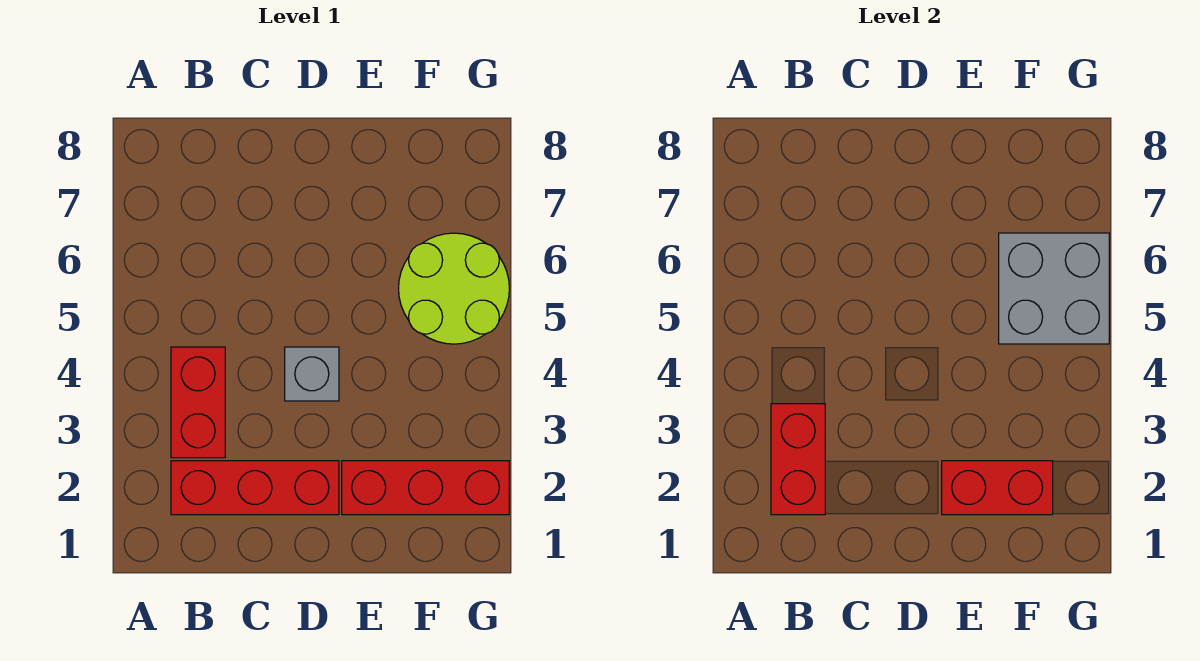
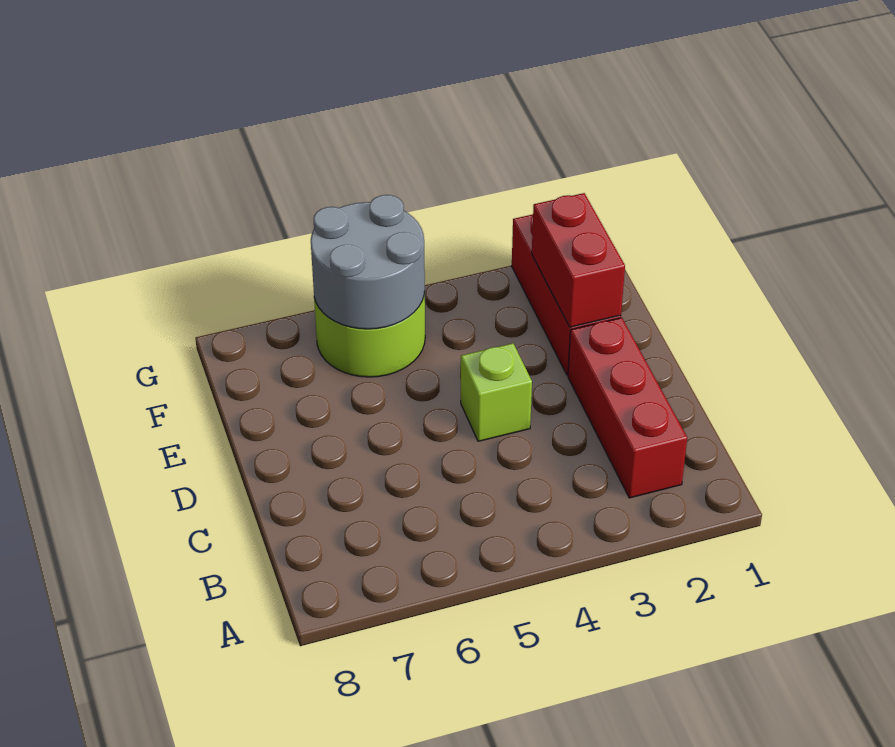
red 1x2 brick [771,404,825,515] -> none
red 1x2 brick [171,347,225,458] -> none
grey 1x1 brick [285,347,339,401] -> lime 1x1 brick [461,343,532,441]
grey 2x2 brick [999,233,1109,344] -> grey 2x2 round brick [311,195,425,329]

